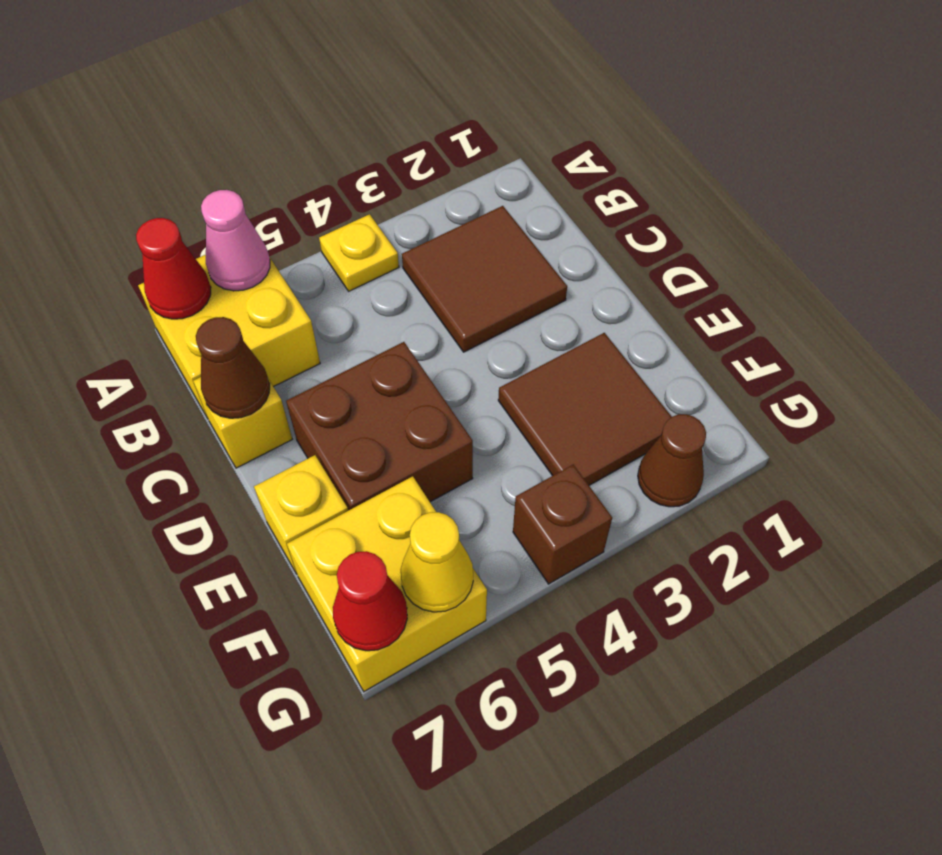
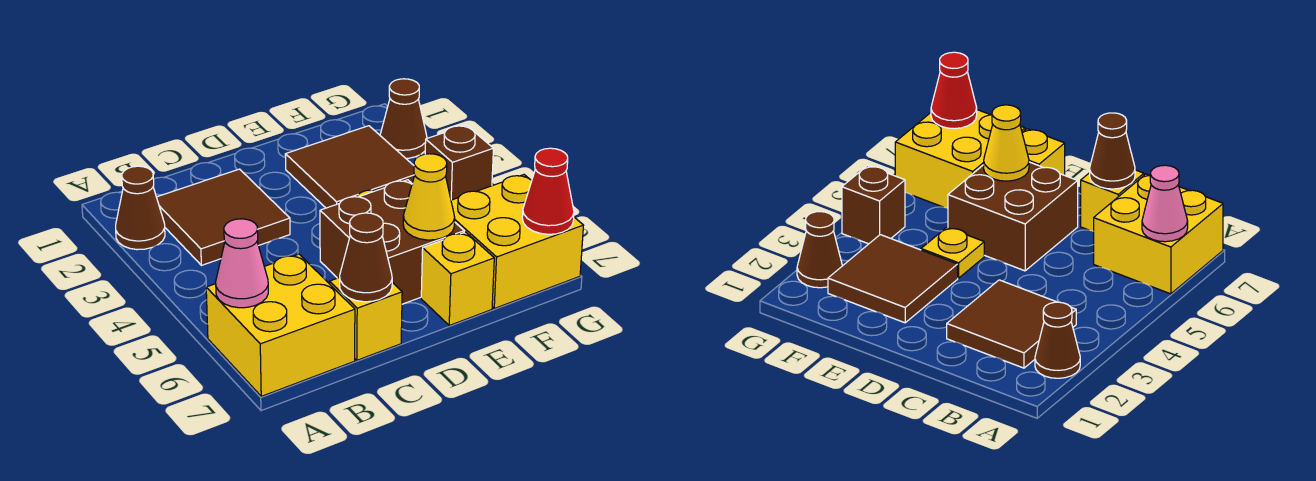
none -> brown 1x1 cone [116,166,165,250]
yellow 1x1 plate [319,214,399,291] -> yellow 1x1 plate moved to [921,227,984,278]
red 1x1 cone [136,218,211,319] -> none
yellow 1x1 cone [401,512,473,612] -> yellow 1x1 cone moved to [403,154,455,240]

